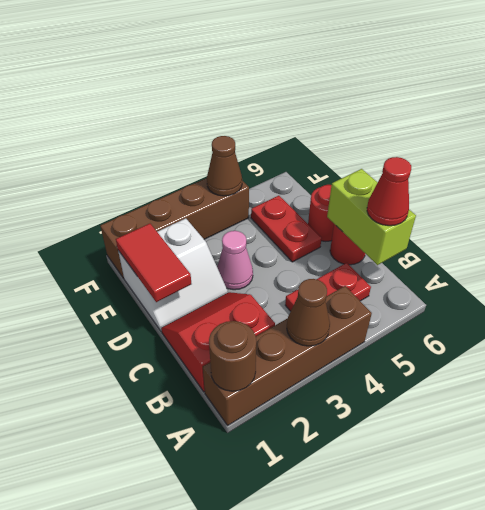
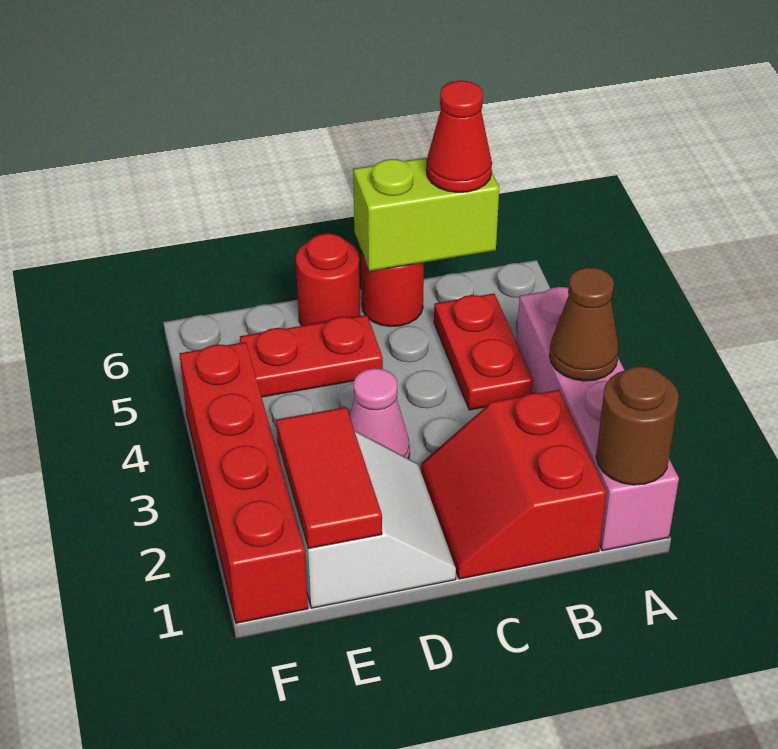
brown 1x4 brick [203,286,372,425] -> pink 1x4 brick [516,287,679,551]
red 1x2 tile [116,224,191,302] -> red 1x2 tile turned to [276,407,382,549]
brown 1x4 brick [100,178,249,278] -> red 1x4 brick [179,342,308,623]
brown 1x1 cone [207,136,242,196] -> none

